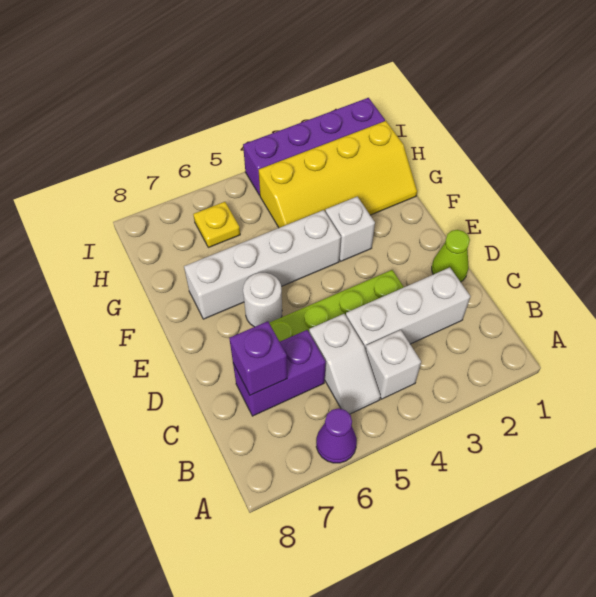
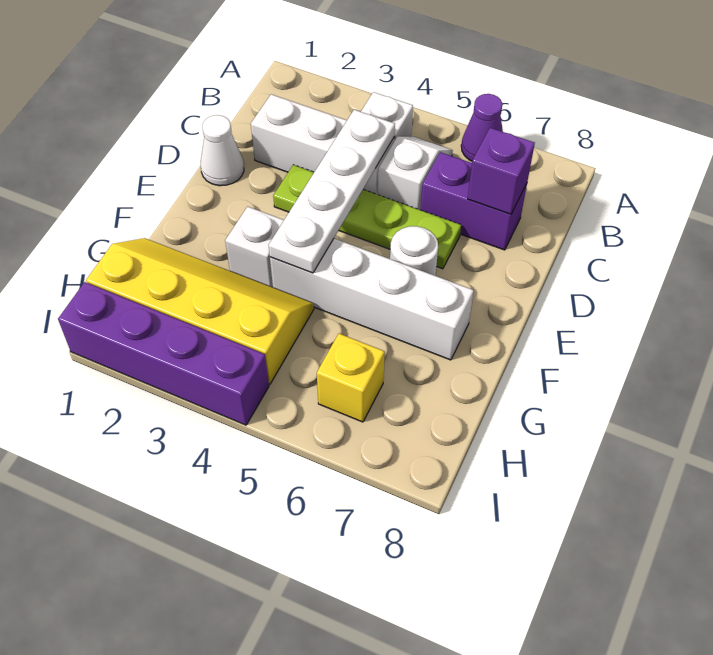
none -> white 1x4 plate [269,110,395,273]
lime 1x1 cone [432,230,470,282] -> white 1x1 cone [200,115,244,186]
yellow 1x1 plate [193,202,240,248] -> yellow 1x1 brick [317,334,385,422]

